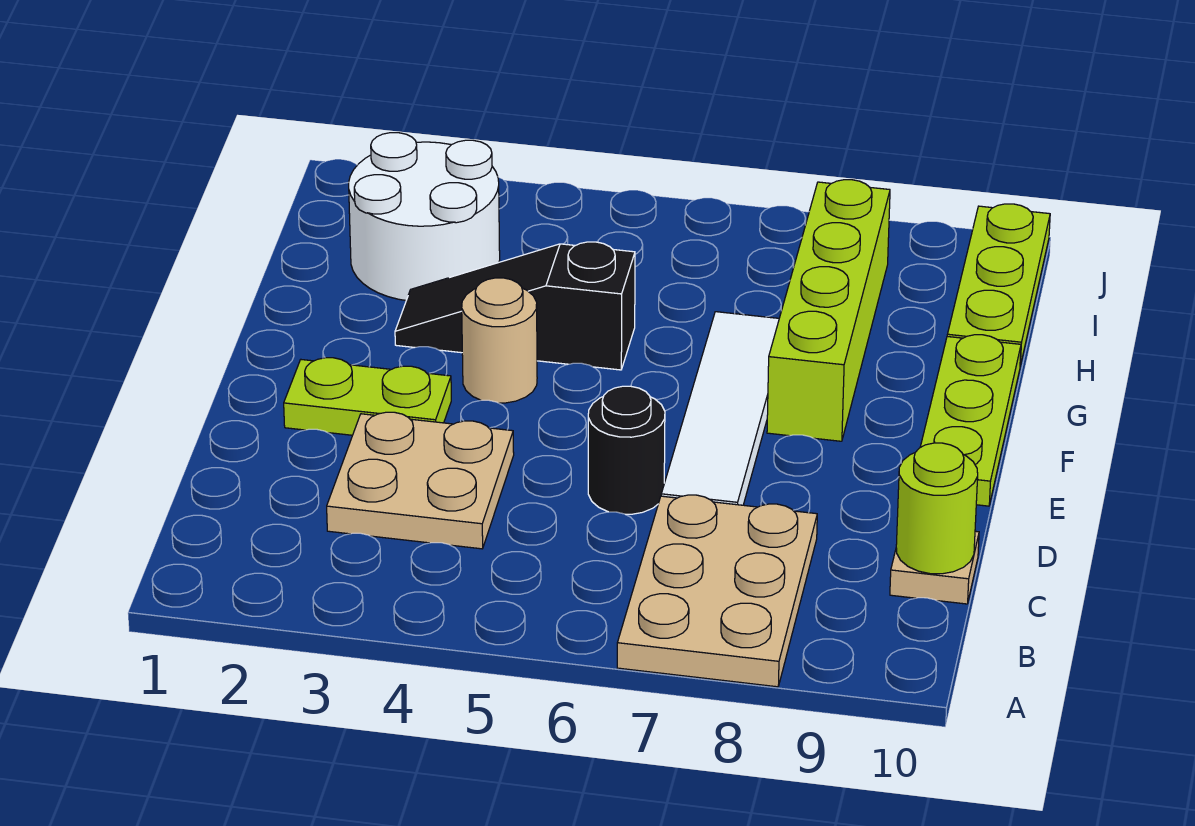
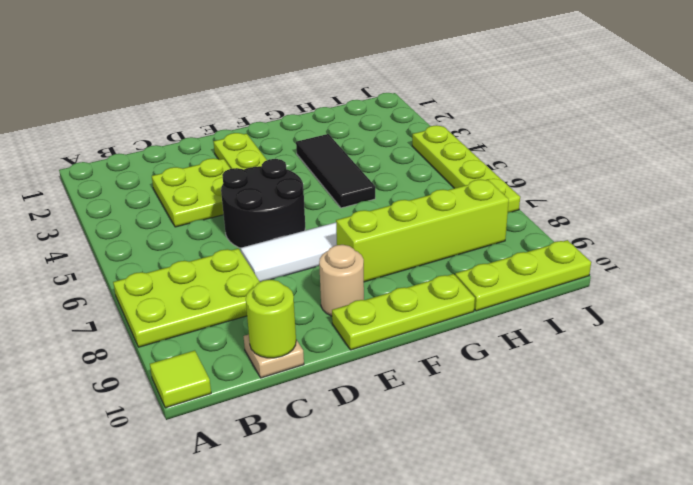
tan 2x3 plate [617,495,817,687] -> lime 2x3 plate [113,249,260,347]
none -> lime 1x1 tile [150,350,211,408]
tan 2x2 plate [327,412,514,549] -> lime 2x2 plate [152,158,231,227]
black 1x1 round brick [588,386,665,514] -> black 2x2 round brick [221,159,305,248]
tan 1x1 round brick [462,278,537,403] -> tan 1x1 round brick moved to [319,245,364,316]
black 1x3 slope [395,242,635,370] -> black 1x3 tile [296,134,375,208]
white 2x2 round brick [349,133,500,300] -> none
none -> lime 1x4 plate [412,125,520,212]

